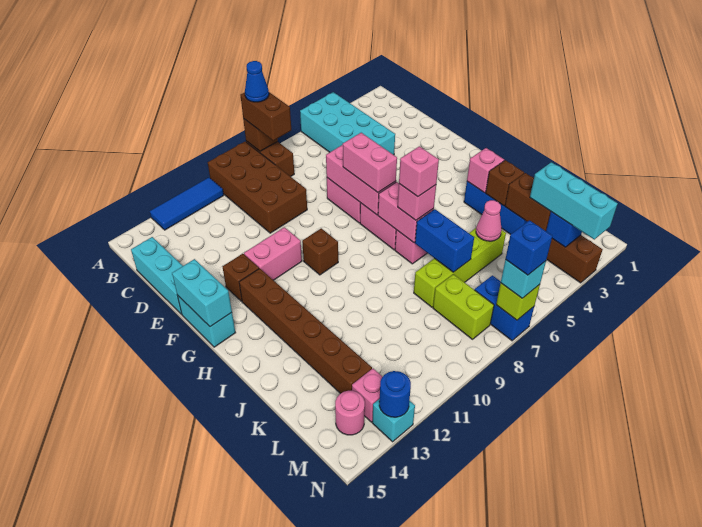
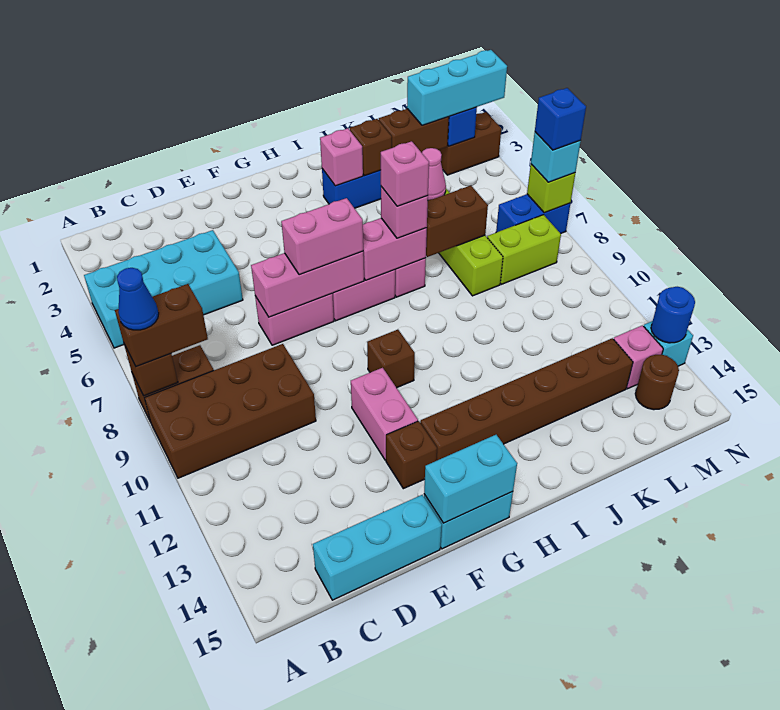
blue 1x3 tile [150,178,224,230] -> none
blue 1x2 brick [415,209,474,272] -> brown 1x2 brick [426,186,488,257]
pink 1x1 round brick [335,391,365,435] -> brown 1x1 round brick [635,355,679,410]

